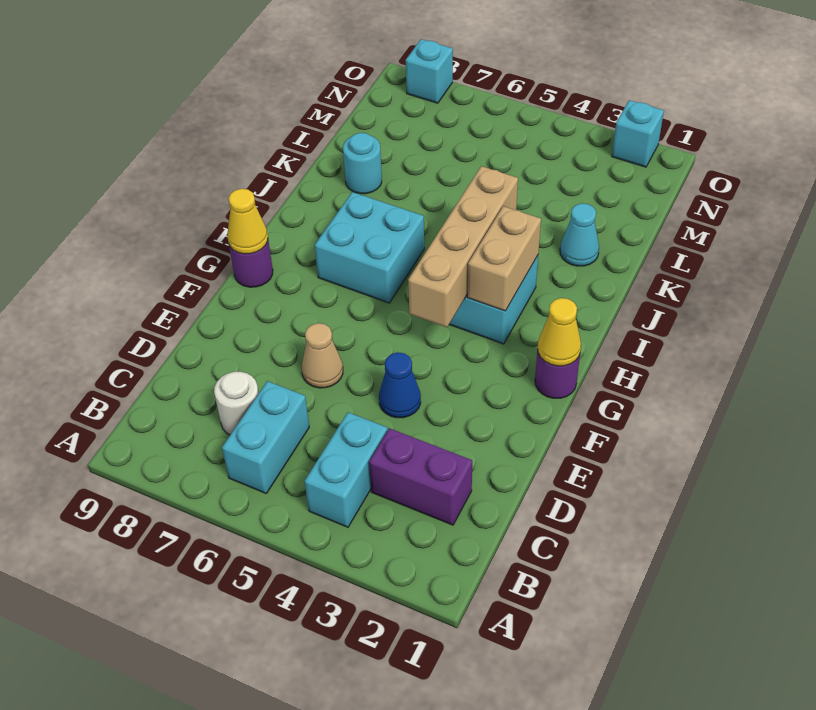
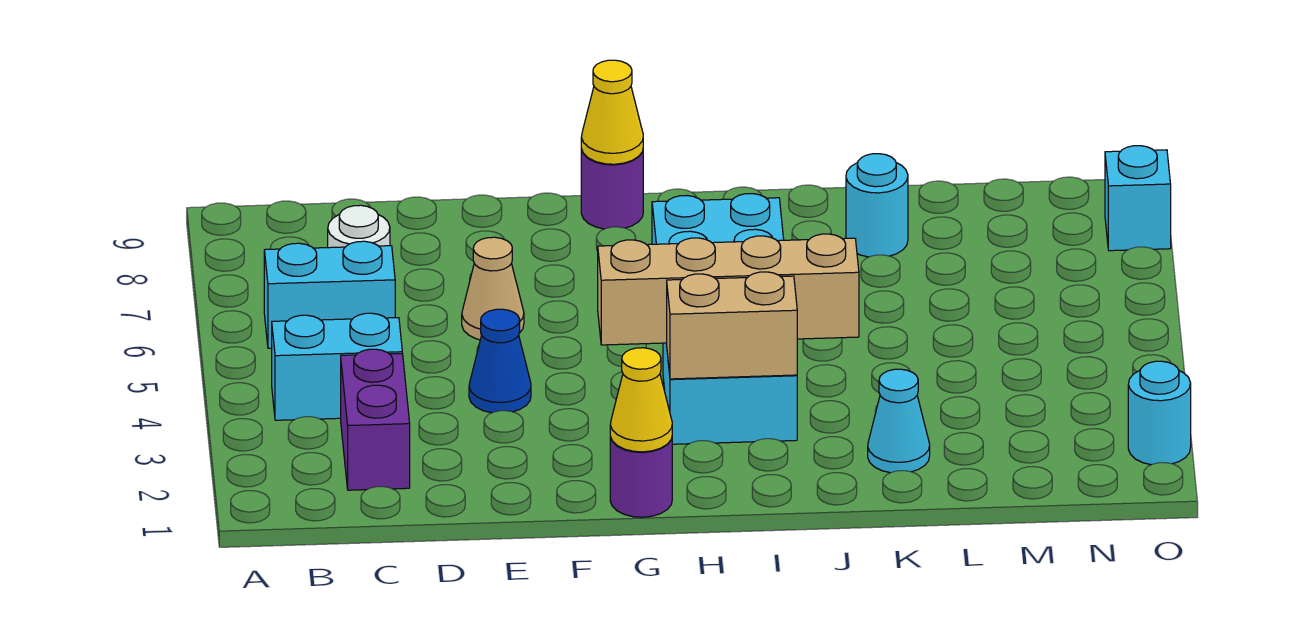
cyan 1x1 brick [612,100,664,167] -> cyan 1x1 round brick [1128,361,1191,465]

